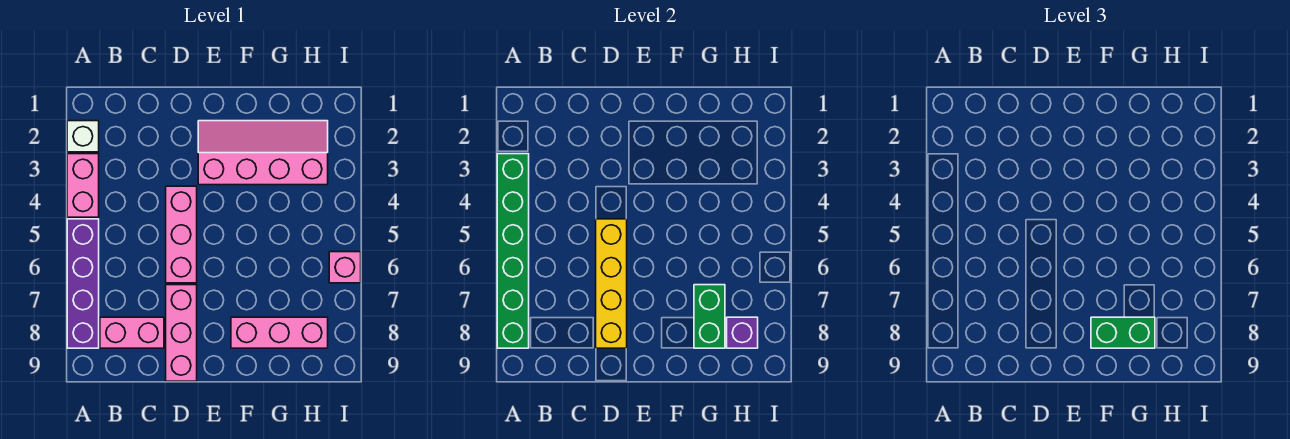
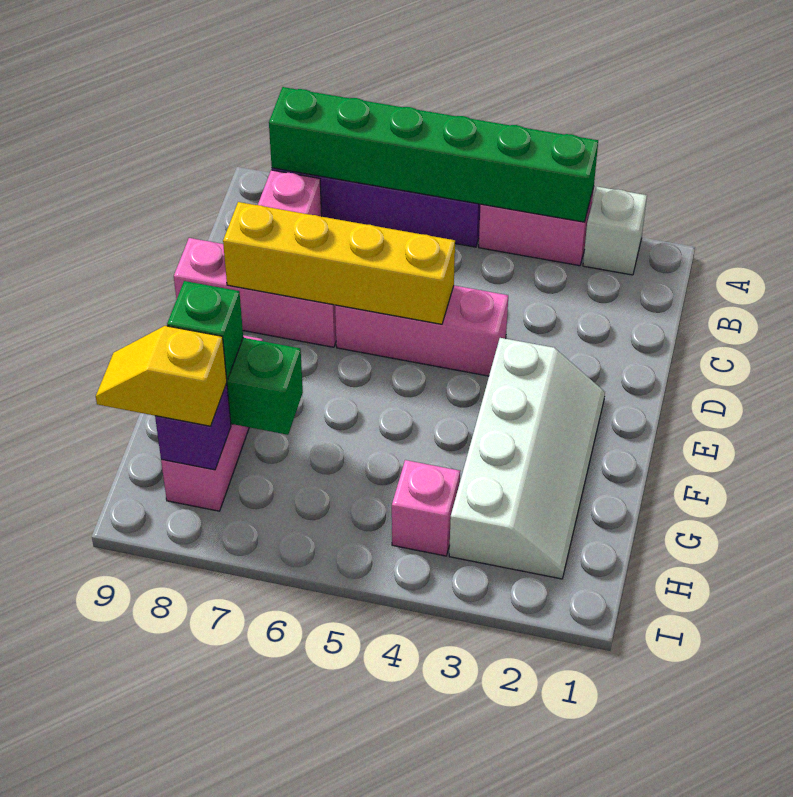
pink 2x4 slope [198,121,328,185] -> white 2x4 slope [449,338,605,579]
green 1x2 brick [1091,317,1155,348] -> green 1x1 brick [167,281,243,380]
none -> yellow 1x2 slope [96,326,227,426]
pink 1x1 brick [329,252,361,283] -> pink 1x1 brick moved to [392,460,460,556]

